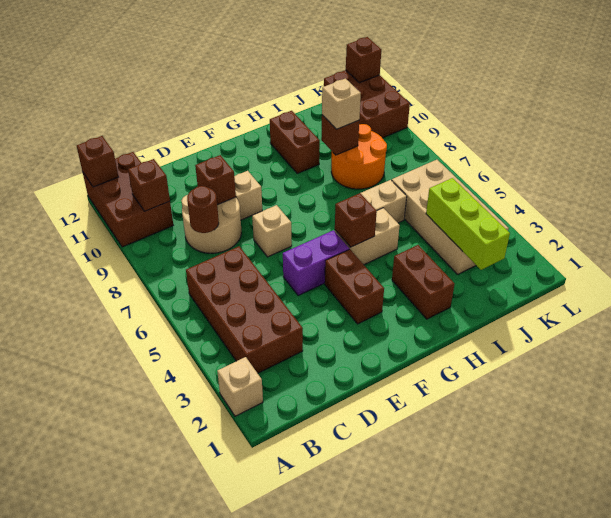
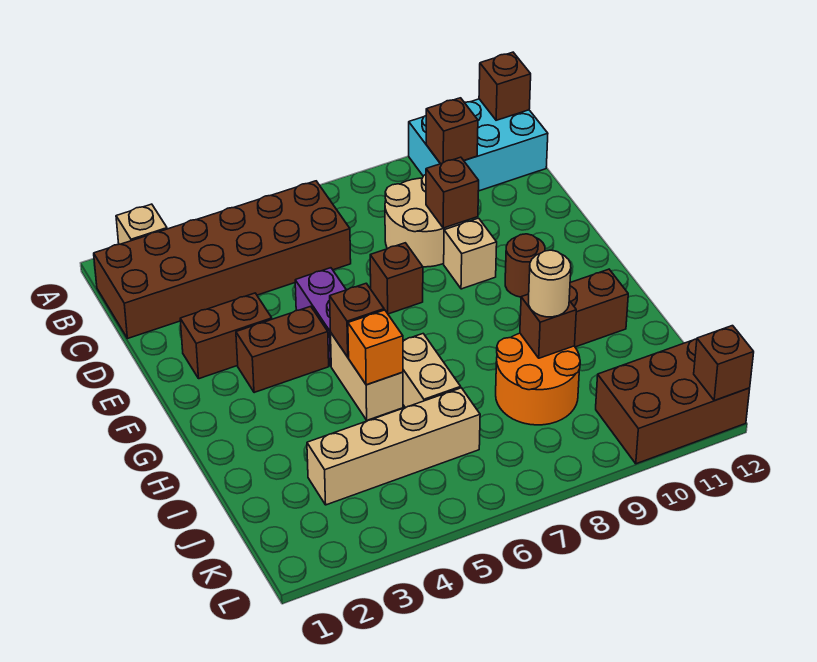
brown 2x3 brick [83,152,173,247] -> cyan 2x3 brick [409,99,548,191]
brown 2x4 brick [186,246,303,373] -> brown 2x6 brick [94,181,351,339]
brown 1x1 round brick [187,186,219,233] -> brown 1x1 round brick moved to [505,234,545,297]
tan 1x1 brick [252,205,292,257] -> brown 1x1 brick [370,243,423,314]
brown 1x2 brick [392,245,454,319] -> brown 1x2 brick moved to [180,293,272,379]
none -> orange 1x1 brick [348,310,403,385]
tan 1x1 brick [322,78,361,129] -> tan 1x1 round brick [529,250,571,317]
lime 1x3 brick [426,178,510,270] -> none
tan 2x4 brick [392,160,509,274] -> tan 1x4 brick [307,388,480,505]

